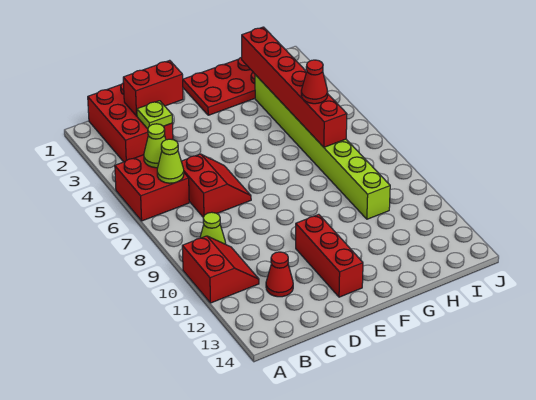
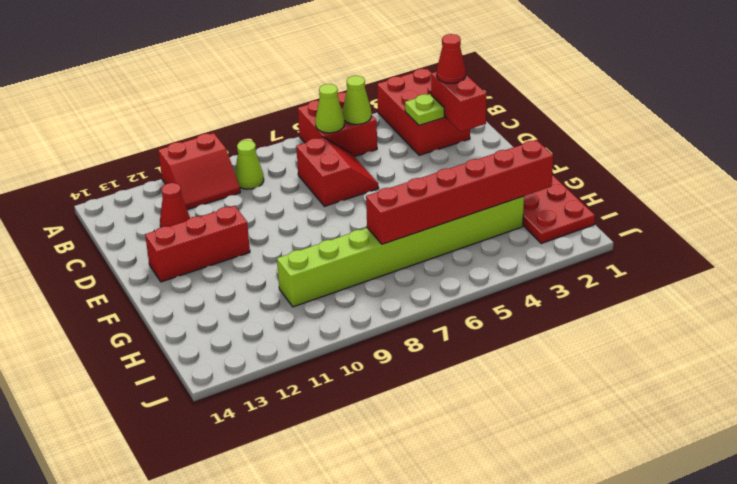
red 2x3 brick [88,83,173,162] -> red 2x3 brick turned to [377,69,470,155]
red 2x2 slope [181,154,251,217] -> red 2x2 slope turned to [296,137,379,206]
red 1x1 cone [301,60,328,104] -> red 1x1 cone moved to [437,34,466,83]

